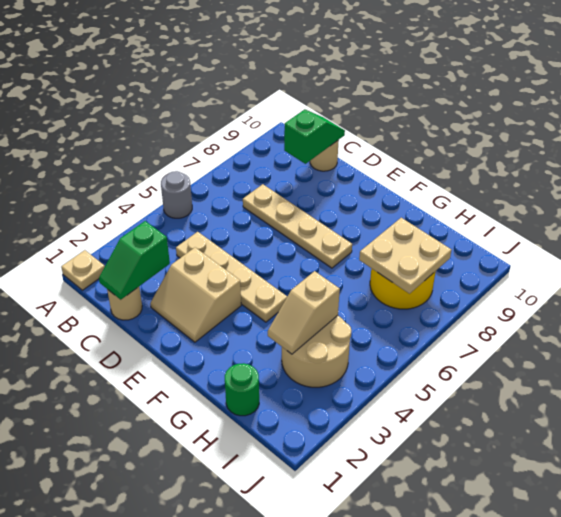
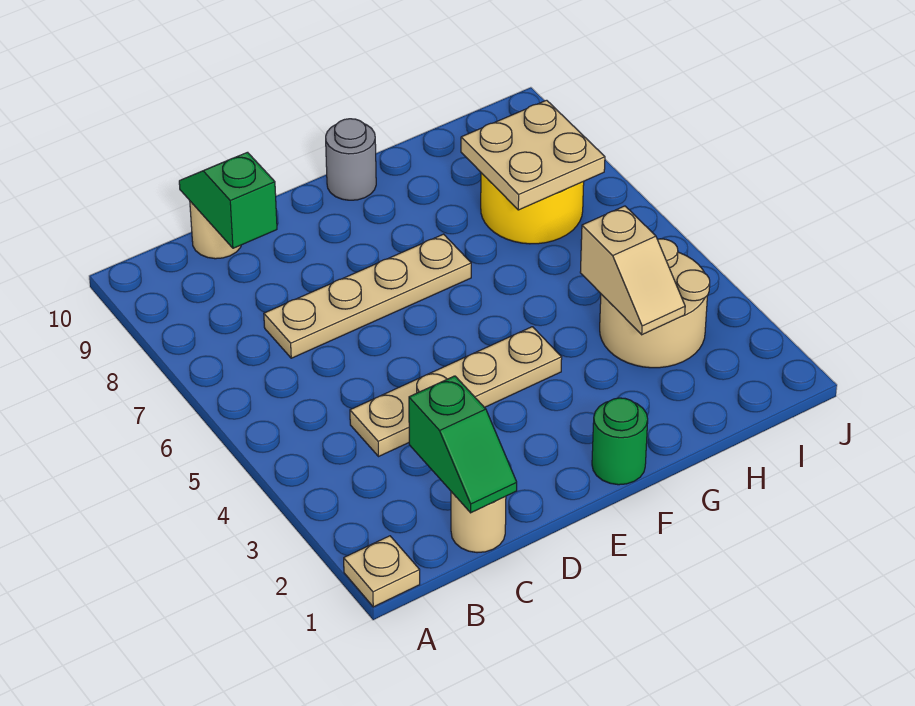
grey 1x1 round brick [161,171,192,218] -> grey 1x1 round brick moved to [326,119,376,200]
tan 2x2 slope [150,247,241,342] -> none
green 1x1 round brick [225,363,259,416] -> green 1x1 round brick moved to [592,398,648,485]

